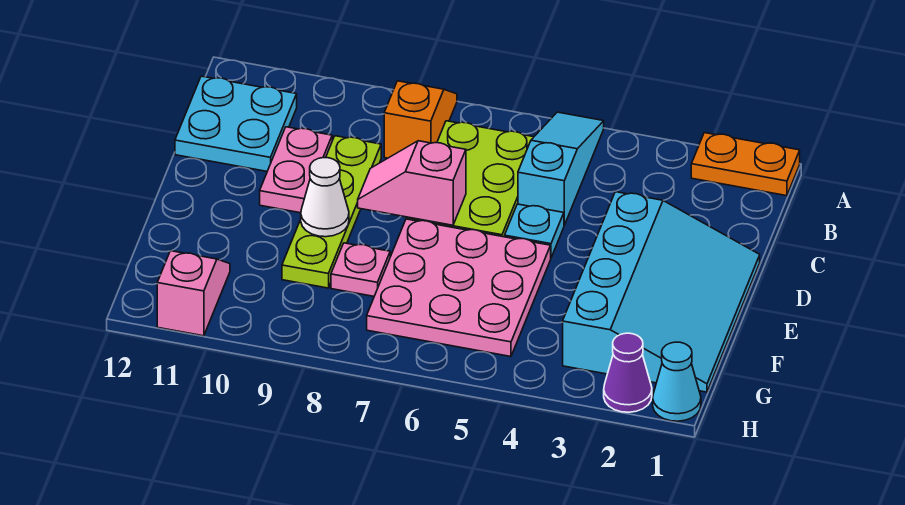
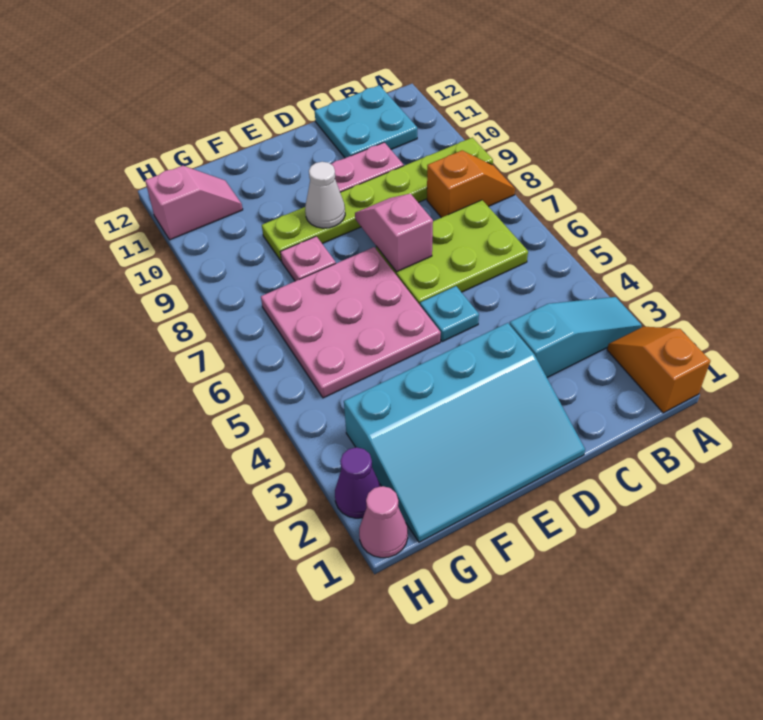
orange 1x2 plate [691,133,800,196] -> orange 1x2 slope [607,327,711,413]
cyan 1x3 slope [518,112,604,225] -> cyan 1x3 slope moved to [509,297,642,378]
lime 1x4 plate [282,136,381,288] -> lime 1x6 plate [262,138,493,261]
cyan 1x1 cone [653,342,701,421] -> pink 1x1 cone [359,486,408,558]

